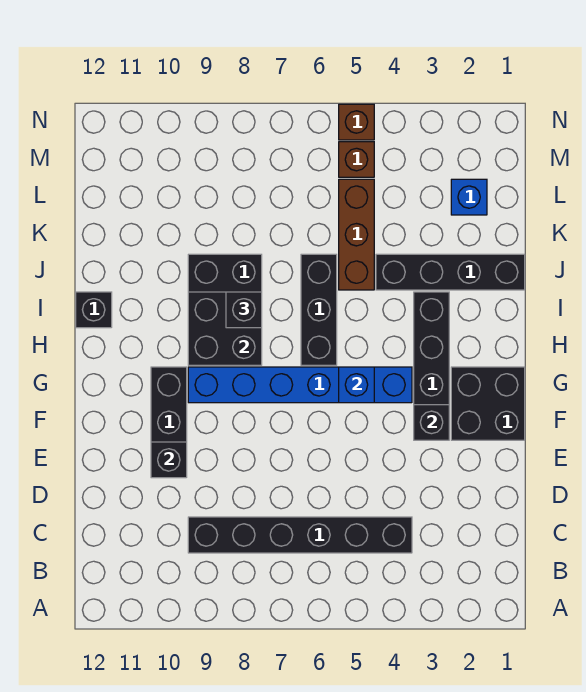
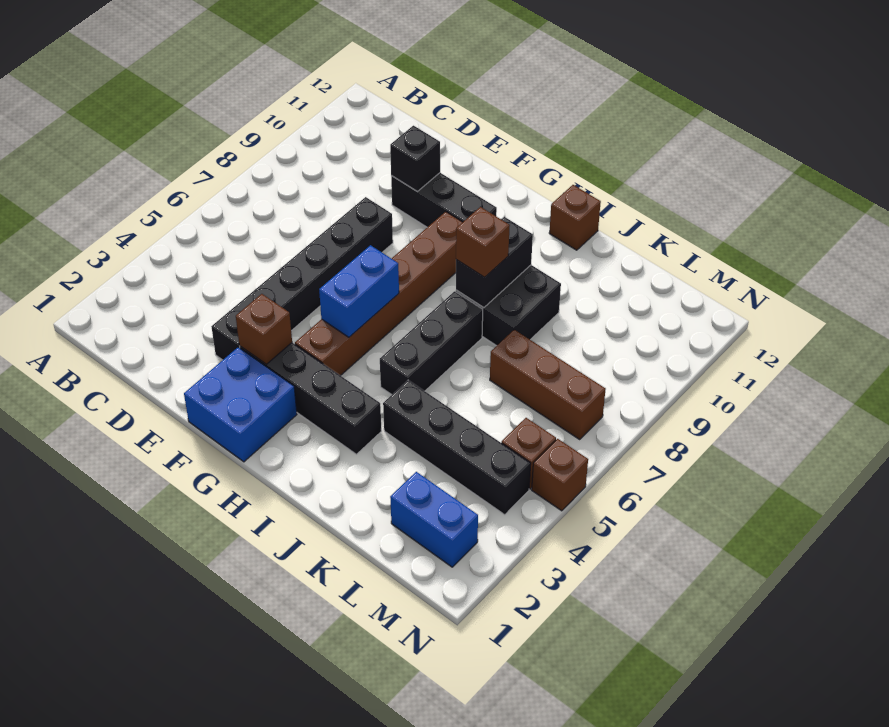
black 1x6 brick [188,517,412,553] -> black 1x6 brick moved to [211,197,393,360]
black 2x2 brick [451,367,525,440] -> blue 2x2 brick [184,347,297,462]
black 1x1 brick [414,405,449,440] -> brown 1x1 brick [236,294,292,364]
blue 1x6 brick [188,367,412,403] -> brown 1x6 brick [295,212,463,376]
blue 1x1 brick [339,367,374,403] -> blue 1x2 brick [319,245,399,337]
black 1x3 brick [301,254,337,365] -> black 1x3 brick turned to [380,291,483,395]
black 2x2 brick [188,292,262,365] -> black 1x2 brick [456,217,533,308]
black 1x1 brick [226,292,262,328] -> brown 1x1 brick [456,207,510,277]
black 1x1 brick [76,292,112,328] -> brown 1x1 brick [549,185,601,250]
black 1x4 brick [376,254,525,290] -> black 1x4 brick turned to [383,380,531,515]
brown 1x3 brick [339,179,374,290] -> brown 1x3 brick moved to [490,330,606,439]
blue 1x1 brick [451,179,487,215] -> blue 1x2 brick [390,472,478,567]

